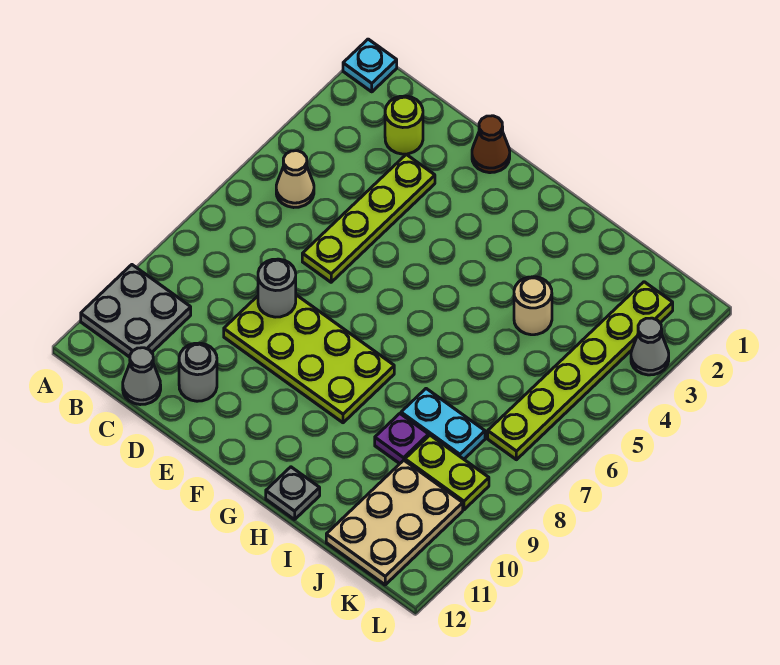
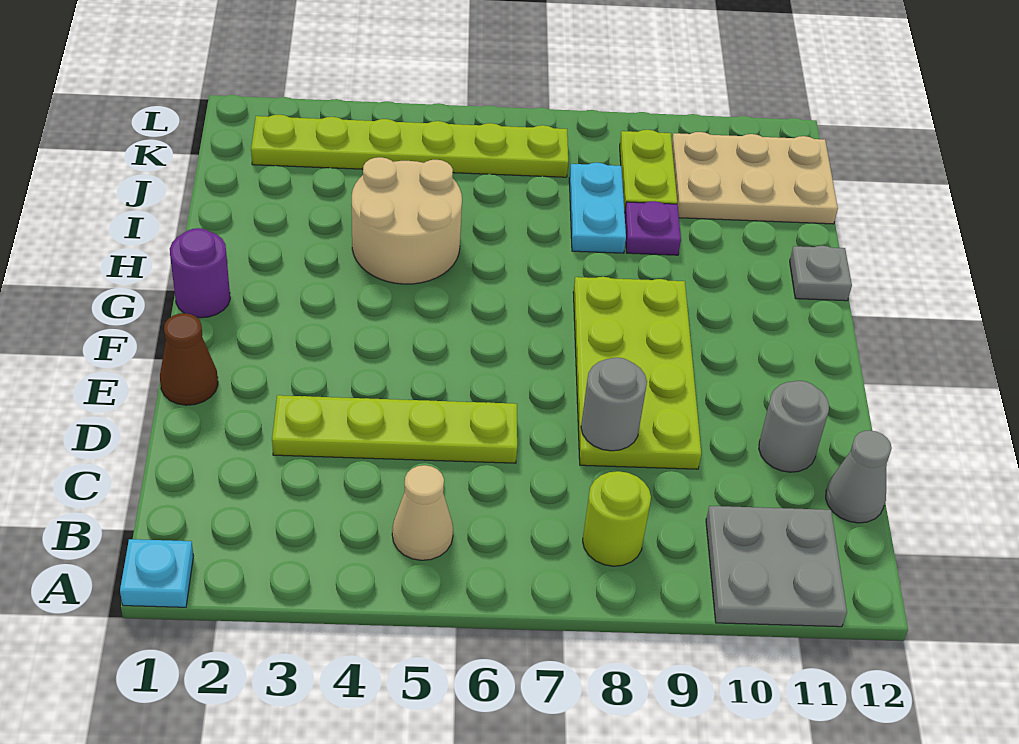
lime 1x1 round brick [385,96,423,154] -> lime 1x1 round brick moved to [583,471,651,566]
none -> purple 1x1 round brick [170,228,230,318]
tan 1x1 round brick [514,277,552,335] -> tan 2x2 round brick [352,157,462,284]
grey 1x1 cone [631,318,669,375] -> none

